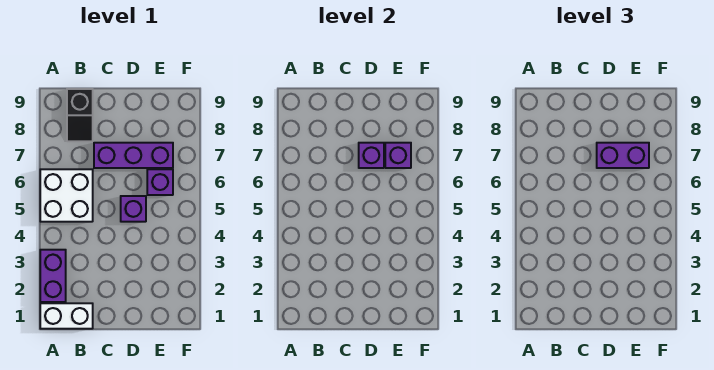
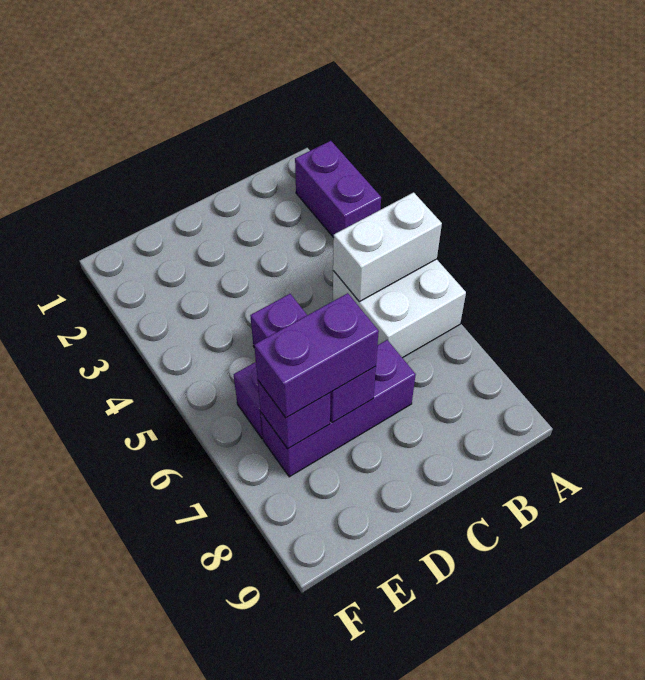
white 1x2 brick [40,303,93,329] -> white 1x2 brick moved to [333,192,442,302]
black 1x2 slope [67,89,93,141] -> none

